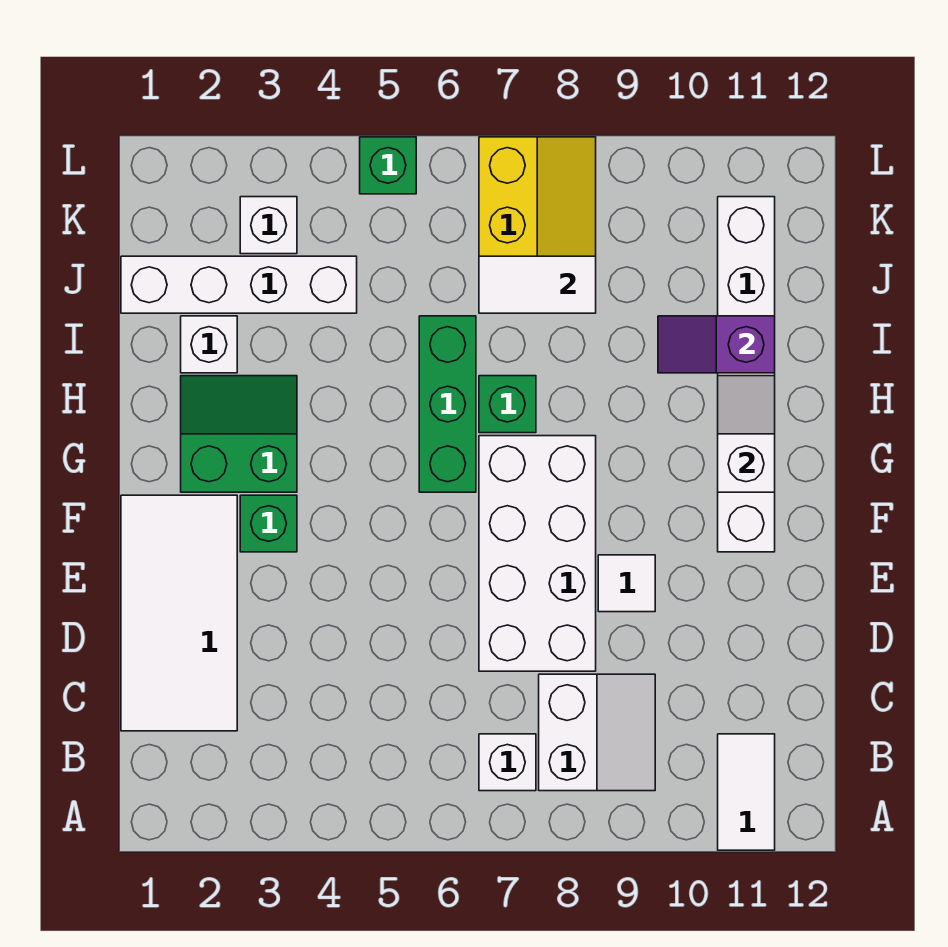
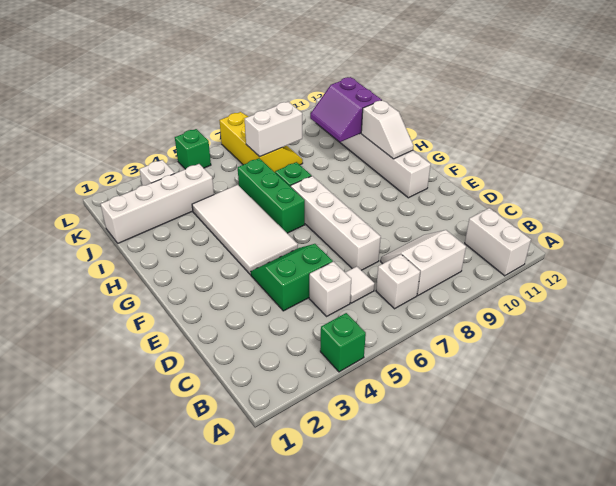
white 1x2 tile [718,734,775,850] -> white 1x2 brick [465,208,531,276]
white 2x2 slope [539,674,655,791] -> white 2x2 slope turned to [381,230,466,296]
white 2x4 tile [121,495,237,731] -> white 2x4 tile moved to [192,185,298,275]
white 2x4 brick [479,436,596,671] -> white 1x4 brick [291,176,381,270]
white 1x1 tile [598,555,655,612] -> white 1x1 tile moved to [345,266,375,303]
green 1x1 brick [240,495,297,552] -> green 1x1 brick moved to [320,313,366,372]
green 2x2 slope [181,376,297,492] -> green 2x2 slope moved to [251,244,333,311]
white 1x2 slope [718,376,775,492] -> white 1x2 slope turned to [361,100,413,159]
white 1x1 brick [181,316,237,373] -> white 1x1 brick moved to [309,261,351,316]
purple 1x2 slope [658,316,775,373] -> purple 2x2 slope [310,77,381,142]
white 1x2 tile [479,256,596,313] -> white 1x2 brick [245,102,302,157]

